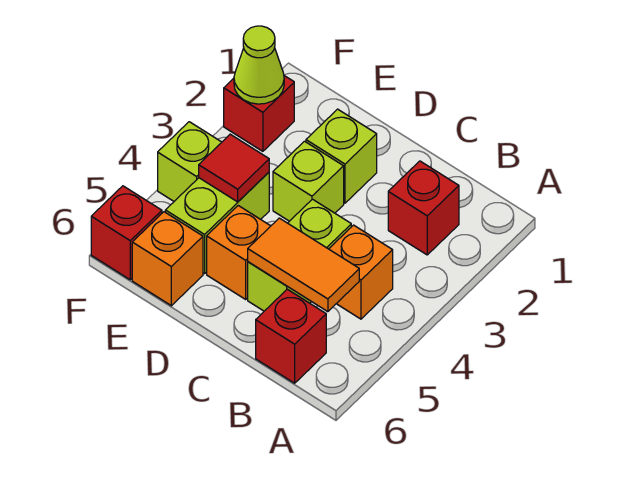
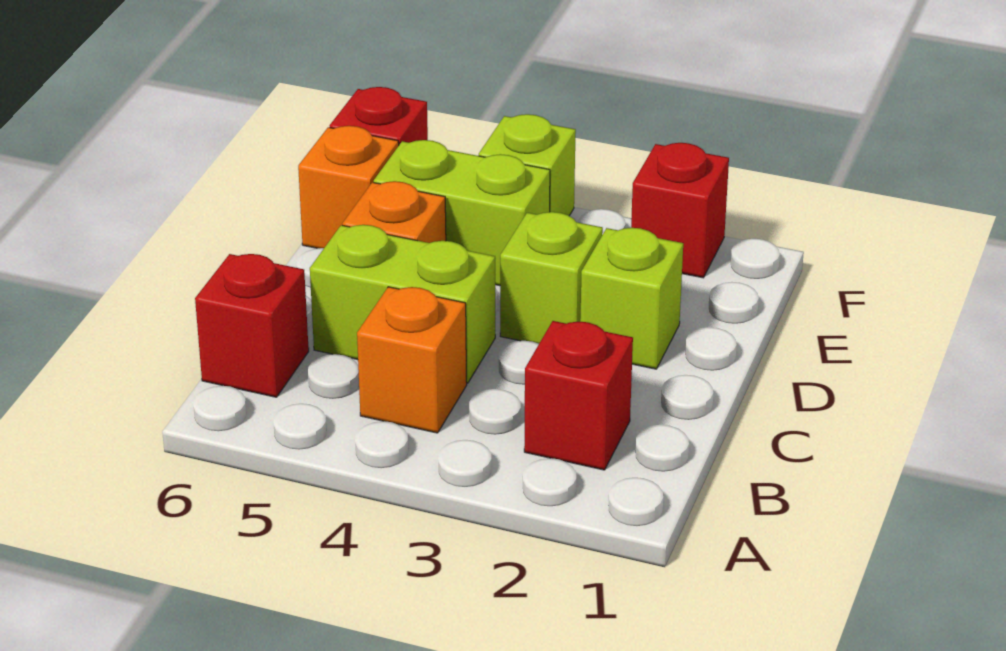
orange 1x2 tile [248,218,359,312] -> none
red 1x1 tile [199,134,269,202] -> none
lime 1x1 cone [234,26,284,104] -> none

